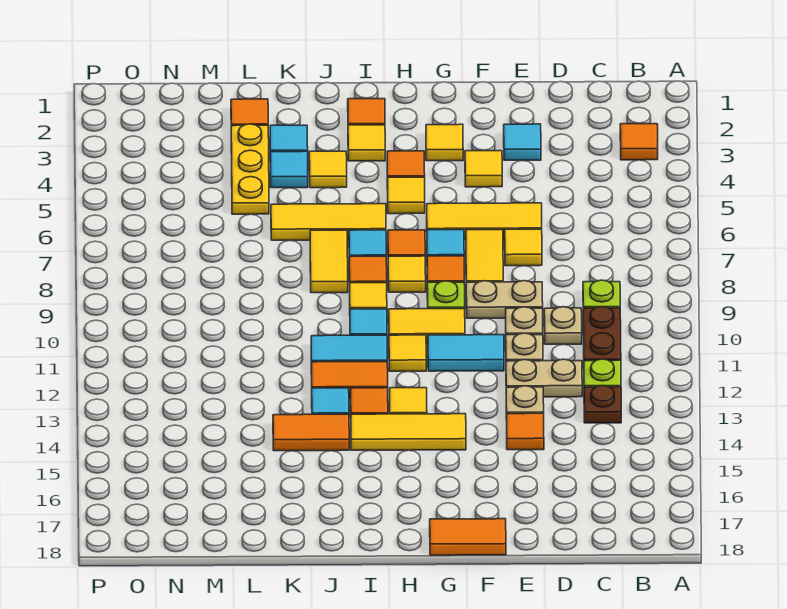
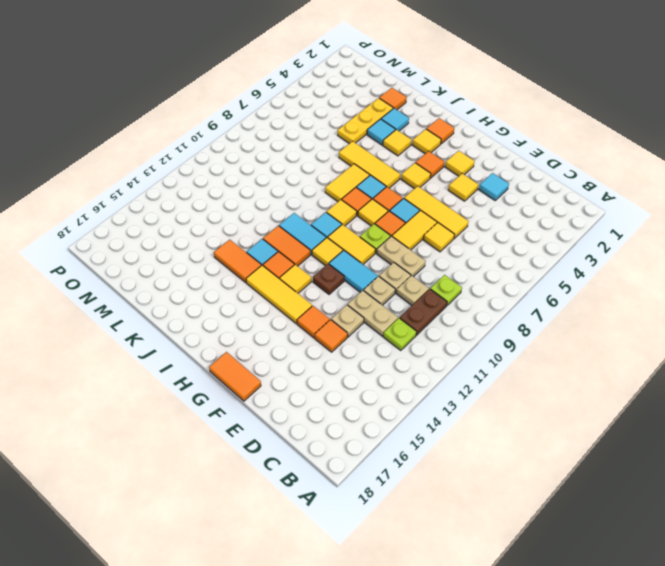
orange 1x1 tile [620,124,658,160] -> orange 1x1 tile moved to [297,306,330,338]
brown 1x1 plate [584,385,621,423] -> brown 1x1 plate moved to [313,264,344,294]

